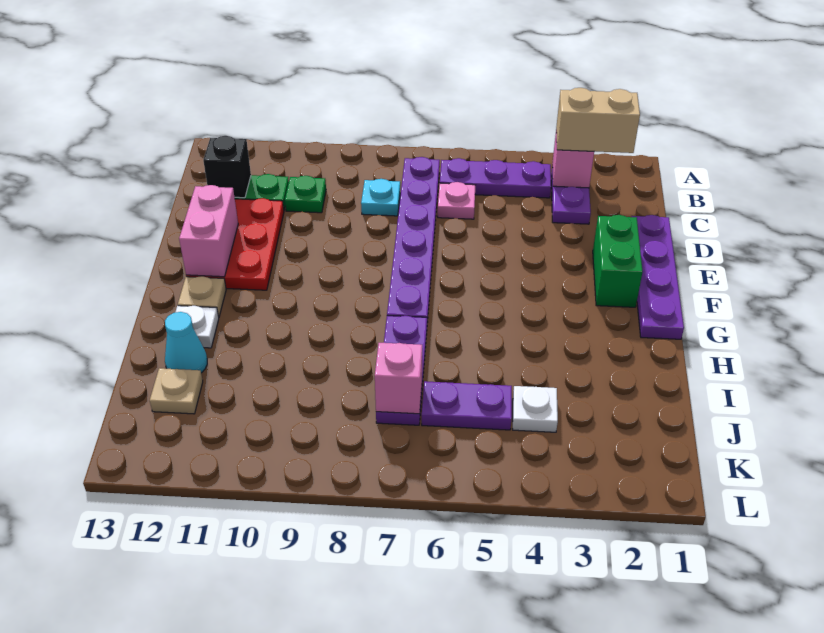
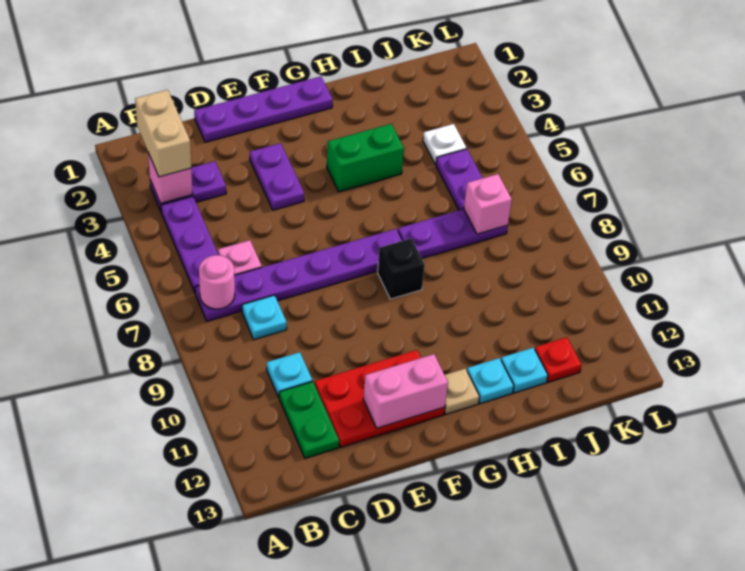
none -> pink 1x1 round brick [199,255,235,309]
green 1x1 plate [285,176,326,213] -> cyan 1x1 plate [267,352,312,397]
black 1x1 brick [203,136,251,198] -> black 1x1 brick moved to [378,238,425,299]
green 1x2 brick [593,215,643,307] -> green 1x2 brick moved to [327,124,404,192]
none -> purple 1x2 plate [250,143,304,210]
white 1x1 plate [176,306,219,348] -> cyan 1x1 plate [467,358,514,404]
cyan 1x1 cone [165,312,207,373] -> cyan 1x1 plate [501,348,548,393]
tan 1x1 plate [150,368,203,414] -> red 1x1 plate [535,337,582,382]

